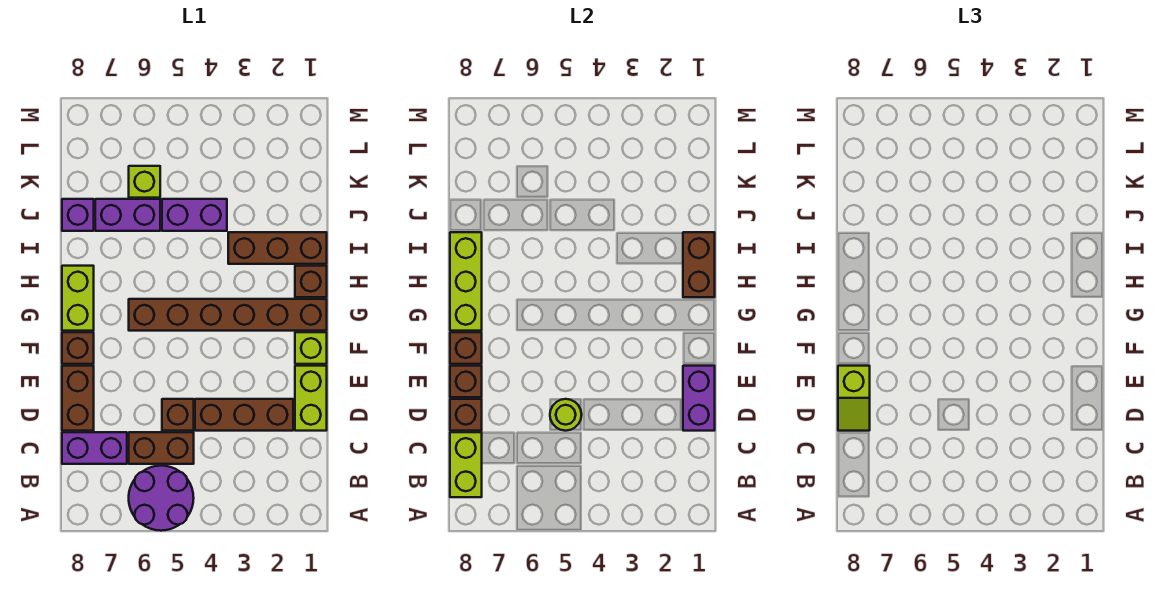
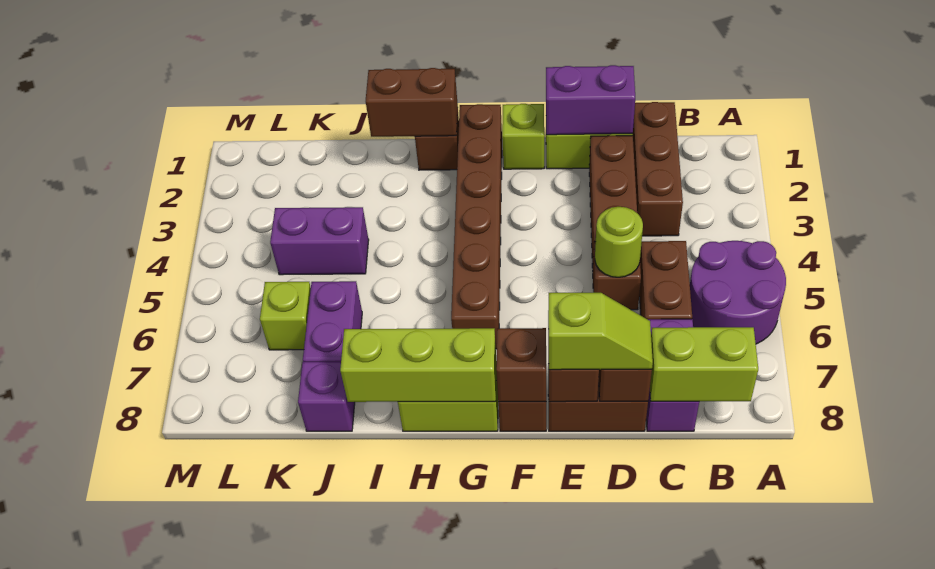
brown 1x3 brick [228,232,327,264] -> brown 1x3 brick moved to [633,102,683,236]
purple 1x2 brick [162,199,227,231] -> purple 1x2 brick turned to [270,207,369,275]

